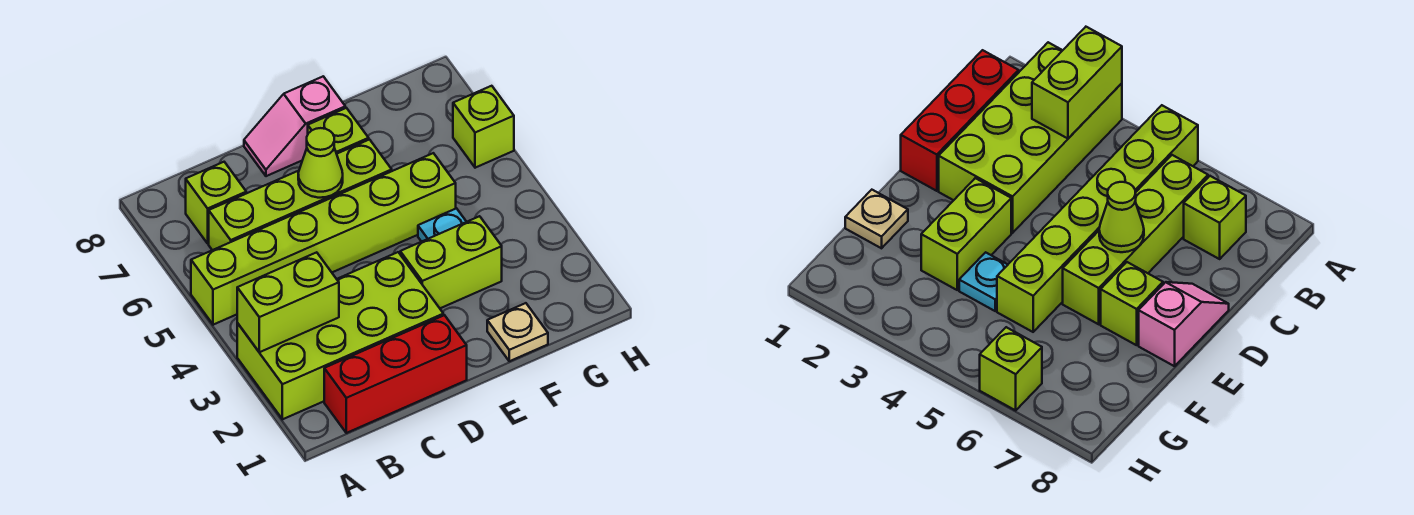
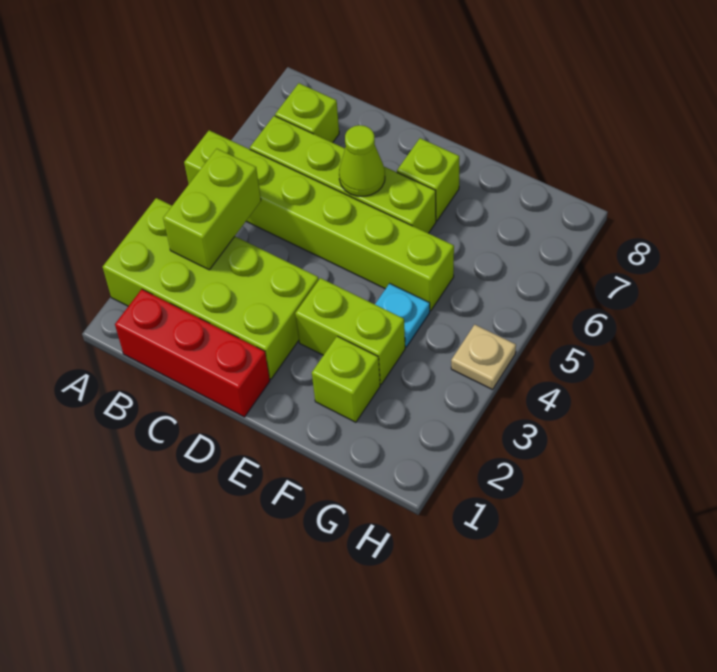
lime 1x2 brick [237,252,339,352] -> lime 1x2 brick turned to [163,149,261,270]
pink 1x2 slope [244,76,345,176] -> none
tan 1x1 plate [487,303,548,361] -> tan 1x1 plate moved to [451,325,516,390]
lime 1x1 brick [453,86,514,168] -> lime 1x1 brick moved to [312,336,380,422]

